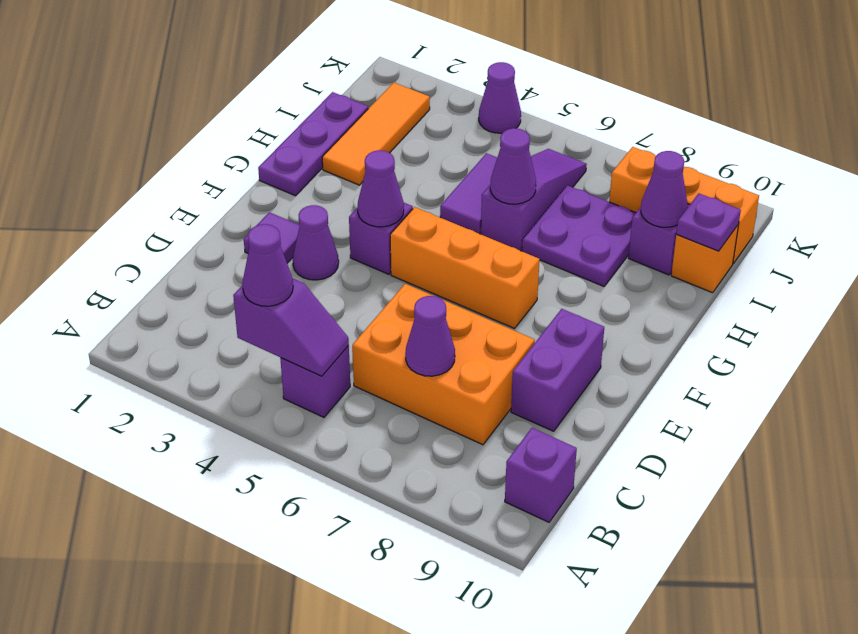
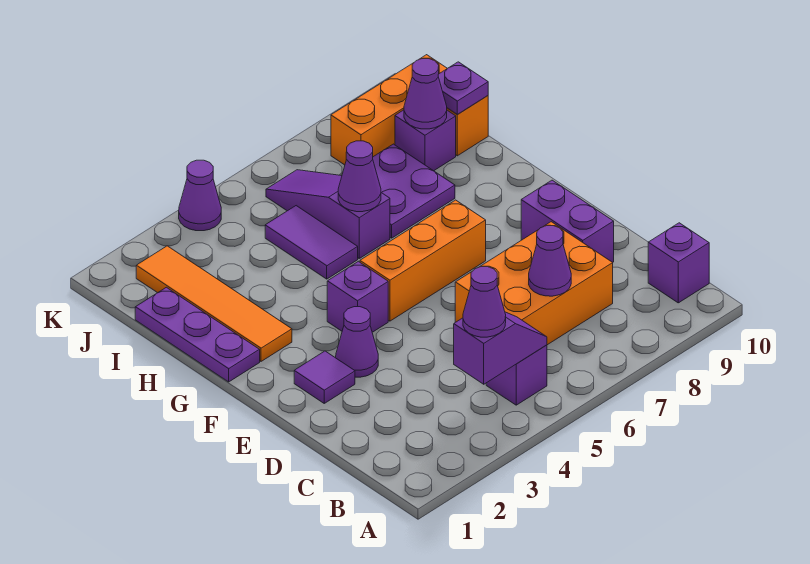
purple 1x1 cone [358,150,404,227] -> none
orange 1x3 tile [322,82,430,185] -> orange 1x4 tile [136,246,292,361]

